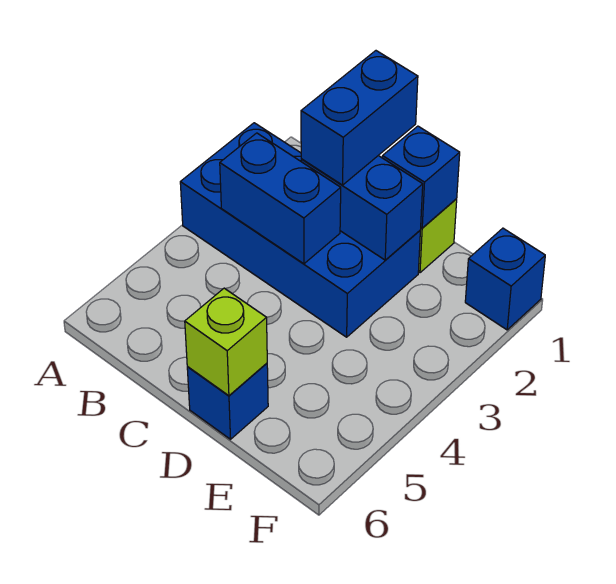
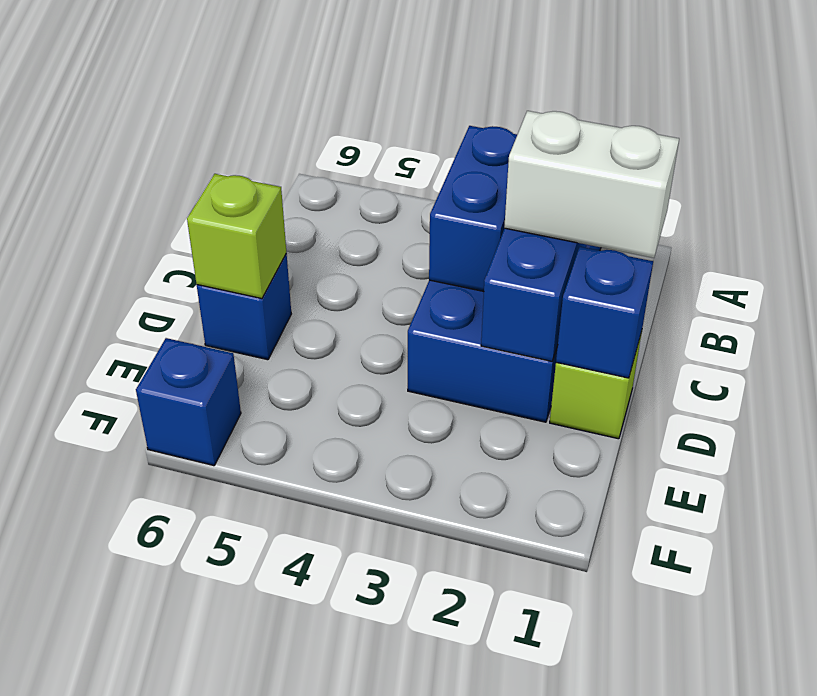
blue 1x2 brick [301,51,418,185] -> white 1x2 brick [504,111,679,258]
blue 1x1 brick [465,228,545,330] -> blue 1x1 brick moved to [136,338,241,466]

